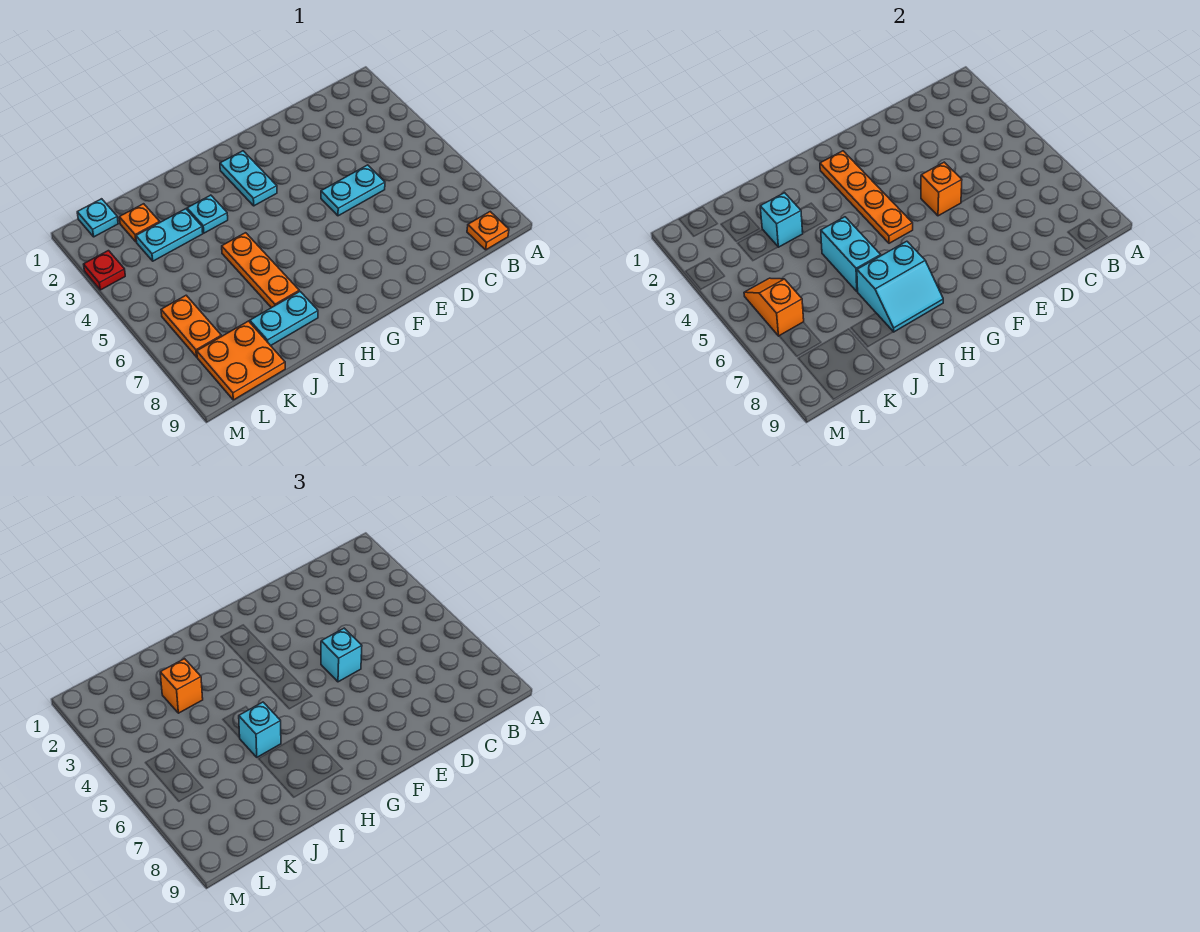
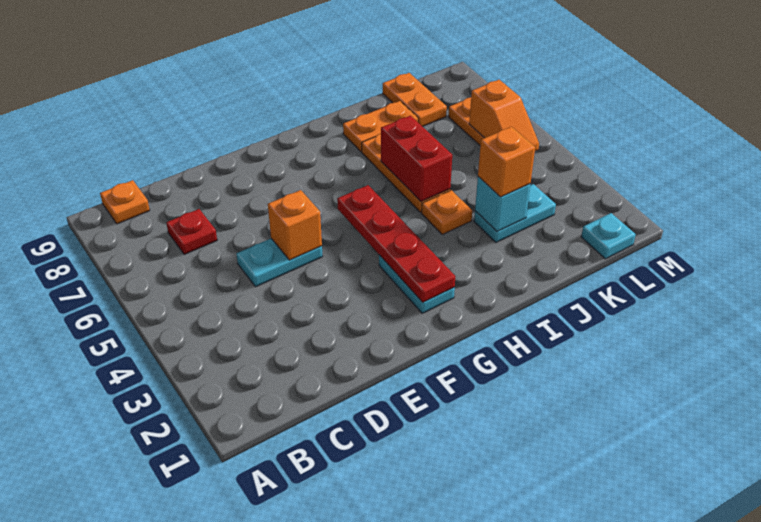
cyan 1x1 brick [321,628,362,682] -> none
orange 1x4 plate [820,151,913,243] -> red 1x4 plate [337,185,455,302]
cyan 2x2 slope [857,241,943,332] -> none
cyan 1x1 plate [187,195,228,233] -> none
cyan 1x2 brick [821,217,881,291] -> red 1x2 brick [381,116,452,202]
cyan 1x1 brick [239,702,281,757] -> none
cyan 1x2 plate [250,291,318,346] -> orange 1x2 plate [343,101,418,152]
orange 1x1 plate [119,204,160,242] -> orange 1x1 plate moved to [422,190,472,234]
orange 2x2 plate [197,321,285,400] -> orange 1x2 plate [383,73,447,127]
red 1x1 plate [84,251,125,290] -> red 1x1 plate moved to [166,209,217,255]

